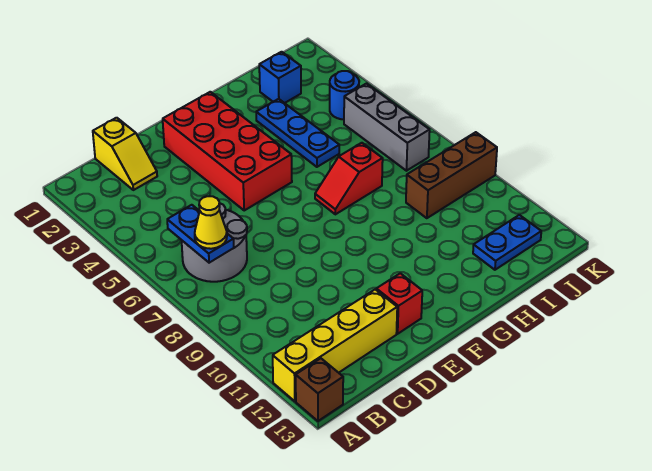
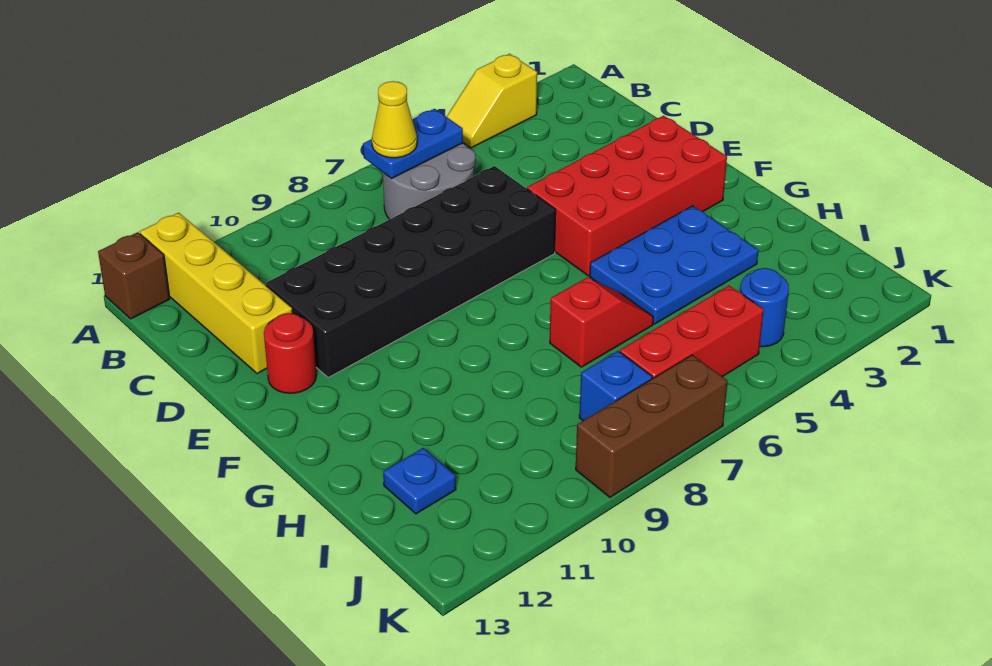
yellow 1x2 slope [93,118,157,190] -> yellow 1x2 slope moved to [447,54,537,148]
none -> black 2x6 brick [266,166,556,378]
red 1x1 brick [376,273,422,334] -> red 1x1 round brick [264,313,317,393]
red 1x2 slope [315,143,383,214] -> red 1x2 slope turned to [550,277,653,367]
blue 1x3 plate [256,99,339,167] -> blue 2x3 plate [590,206,758,324]
blue 1x1 brick [259,52,301,103] -> blue 1x1 brick moved to [579,351,652,420]
brown 1x3 brick [406,132,497,218] -> brown 1x3 brick turned to [576,355,727,497]
blue 1x2 plate [473,215,541,270] -> blue 1x1 plate [383,448,456,514]
grey 1x3 brick [344,84,430,171] -> red 1x3 brick [620,286,764,379]

